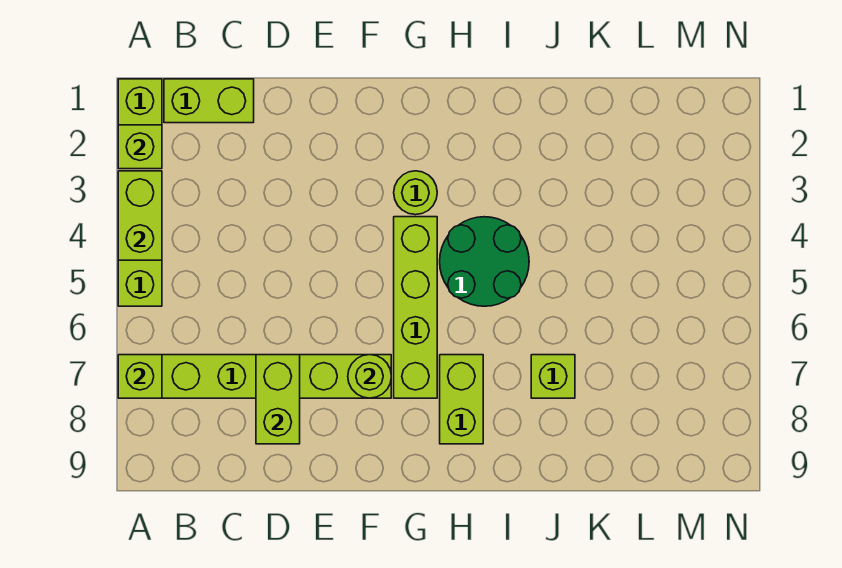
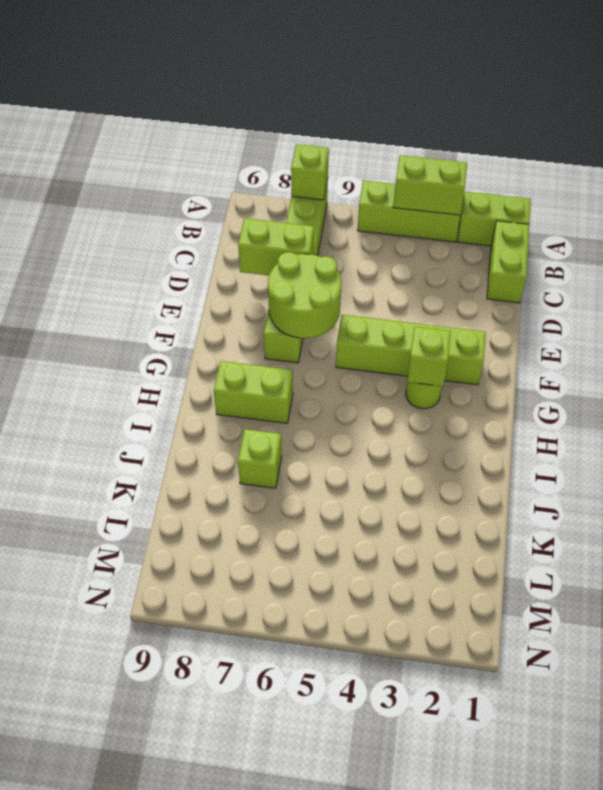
lime 1x1 brick [118,125,162,169] -> lime 1x1 brick moved to [407,327,451,386]
lime 1x1 round brick [348,355,391,398] -> lime 2x2 round brick [268,252,341,338]
lime 1x4 brick [394,217,437,398] -> lime 1x4 brick moved to [336,315,486,385]
green 2x2 round brick [440,217,529,306] -> none

